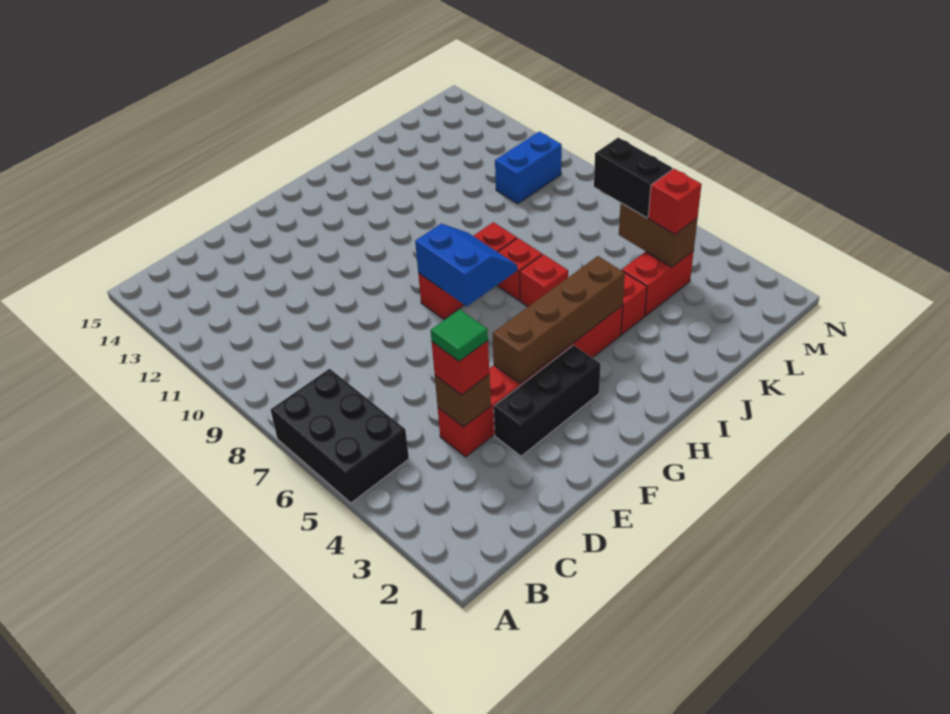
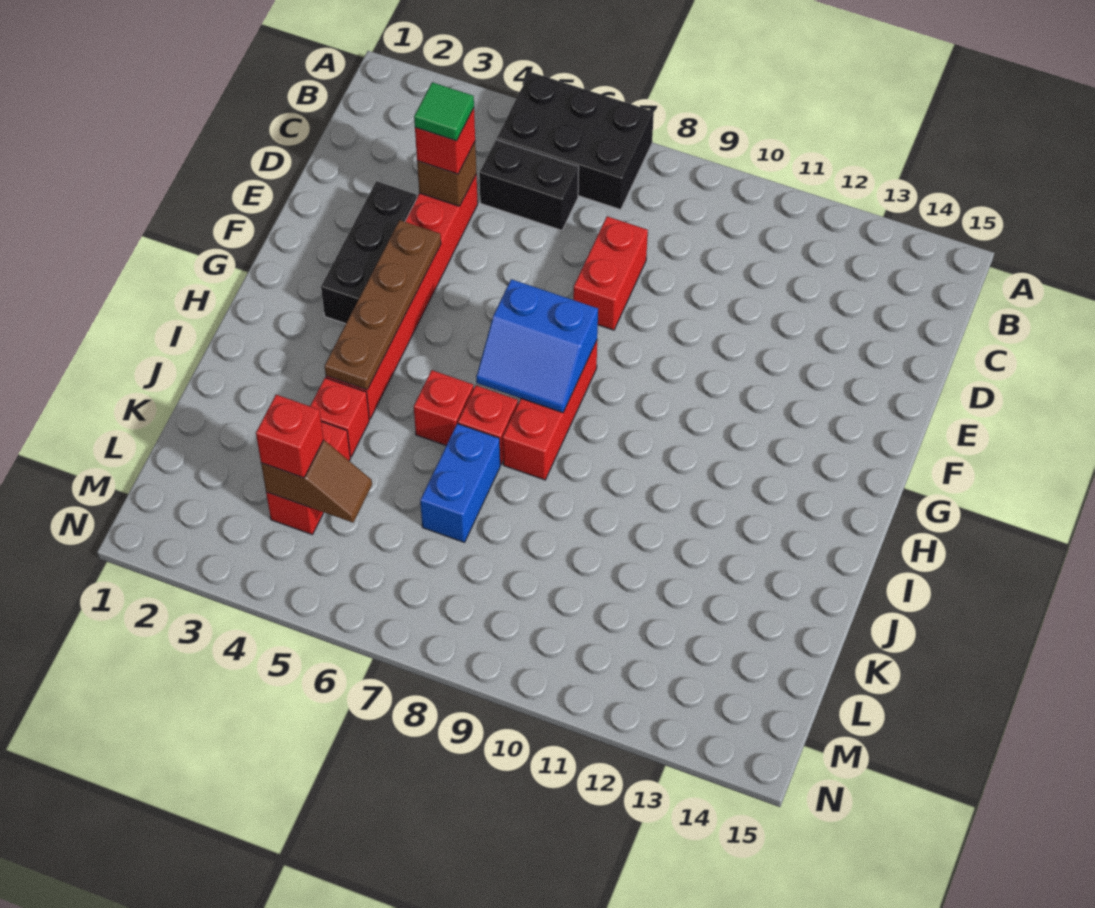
none -> red 1x2 brick [573,216,648,330]
brown 1x4 brick [493,256,625,383] -> brown 1x4 plate [324,220,441,390]
brown 1x2 brick [619,203,698,267] -> brown 1x2 slope [261,440,372,523]
black 1x2 brick [594,138,672,218] -> black 1x2 brick moved to [479,140,579,230]
blue 1x2 brick [495,131,562,204] -> blue 1x2 brick moved to [420,424,500,542]

